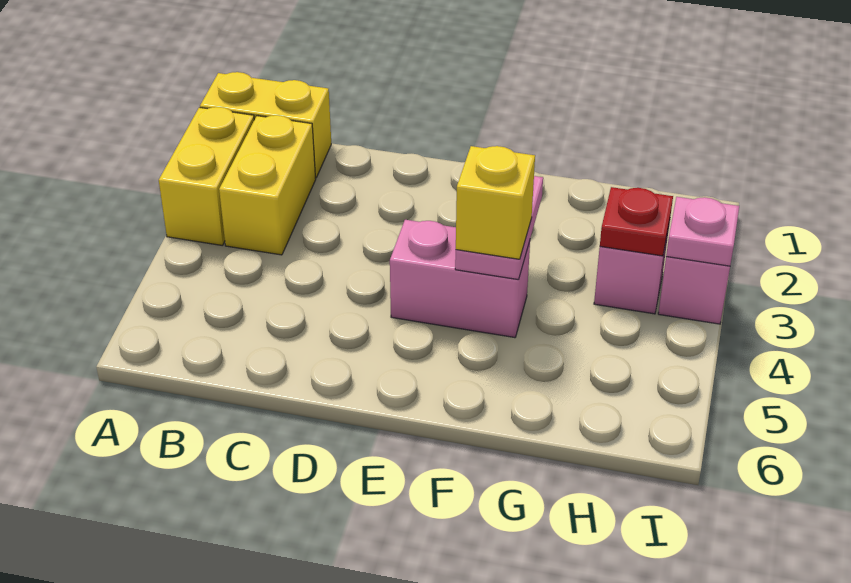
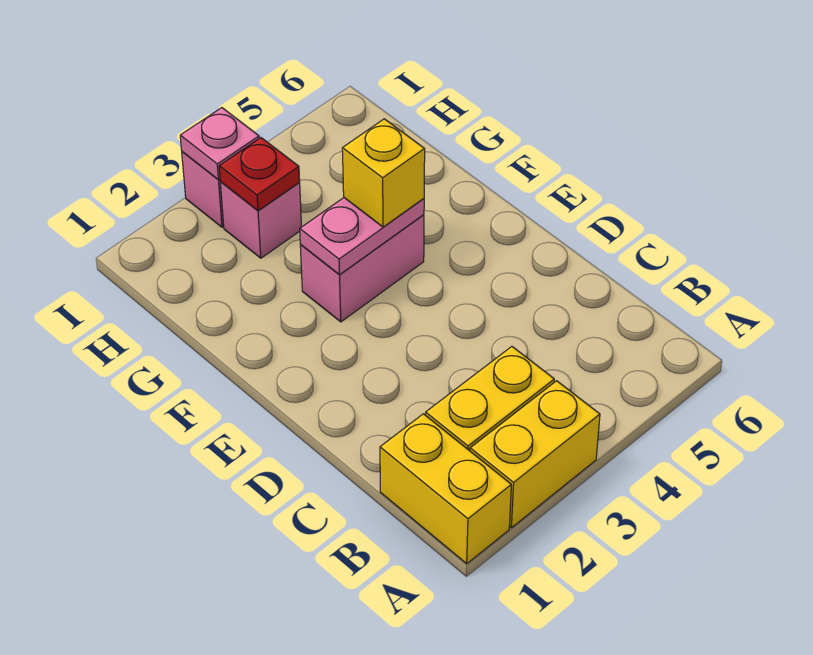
pink 1x2 brick [390,220,530,338] -> pink 1x2 brick turned to [300,215,424,322]

